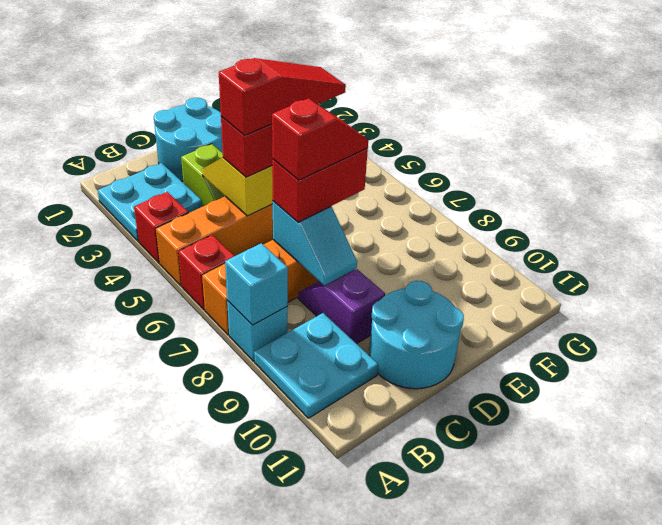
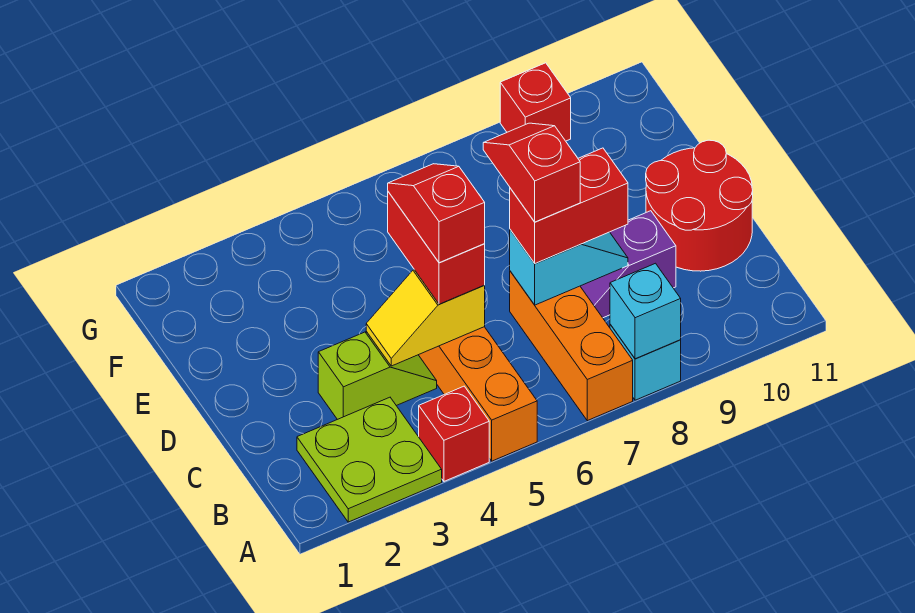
cyan 2x2 plate [98,163,202,241] -> lime 2x2 plate [297,397,442,522]
red 1x1 brick [178,235,234,310] -> red 1x1 brick moved to [500,63,571,141]
cyan 2x2 plate [254,313,378,418] -> none
cyan 2x2 round brick [154,98,223,181] -> none
red 1x3 slope [219,58,346,135] -> red 1x2 slope [388,164,485,263]
red 1x2 brick [272,148,368,222] -> red 1x2 brick turned to [510,148,628,263]
cyan 2x2 round brick [369,281,464,389] -> red 2x2 round brick [646,140,753,271]

